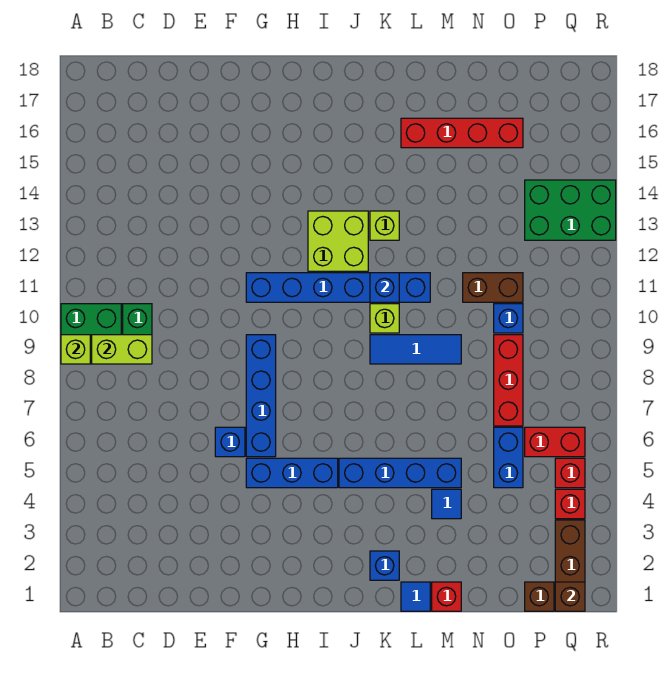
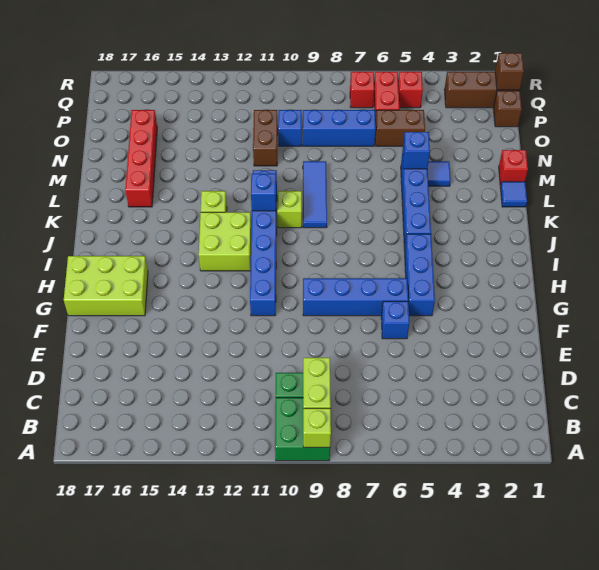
none -> lime 2x3 brick [64,256,148,316]
blue 1x1 brick [370,551,399,580] -> blue 1x1 brick moved to [403,132,430,169]
blue 1x2 brick [494,427,523,488] -> brown 1x2 brick [375,110,425,146]
red 1x3 brick [494,335,523,426] -> blue 1x3 brick [303,110,376,146]
green 2x3 brick [525,180,616,240] -> none
red 1x1 brick [555,489,585,519] -> red 1x1 brick moved to [350,72,374,108]

